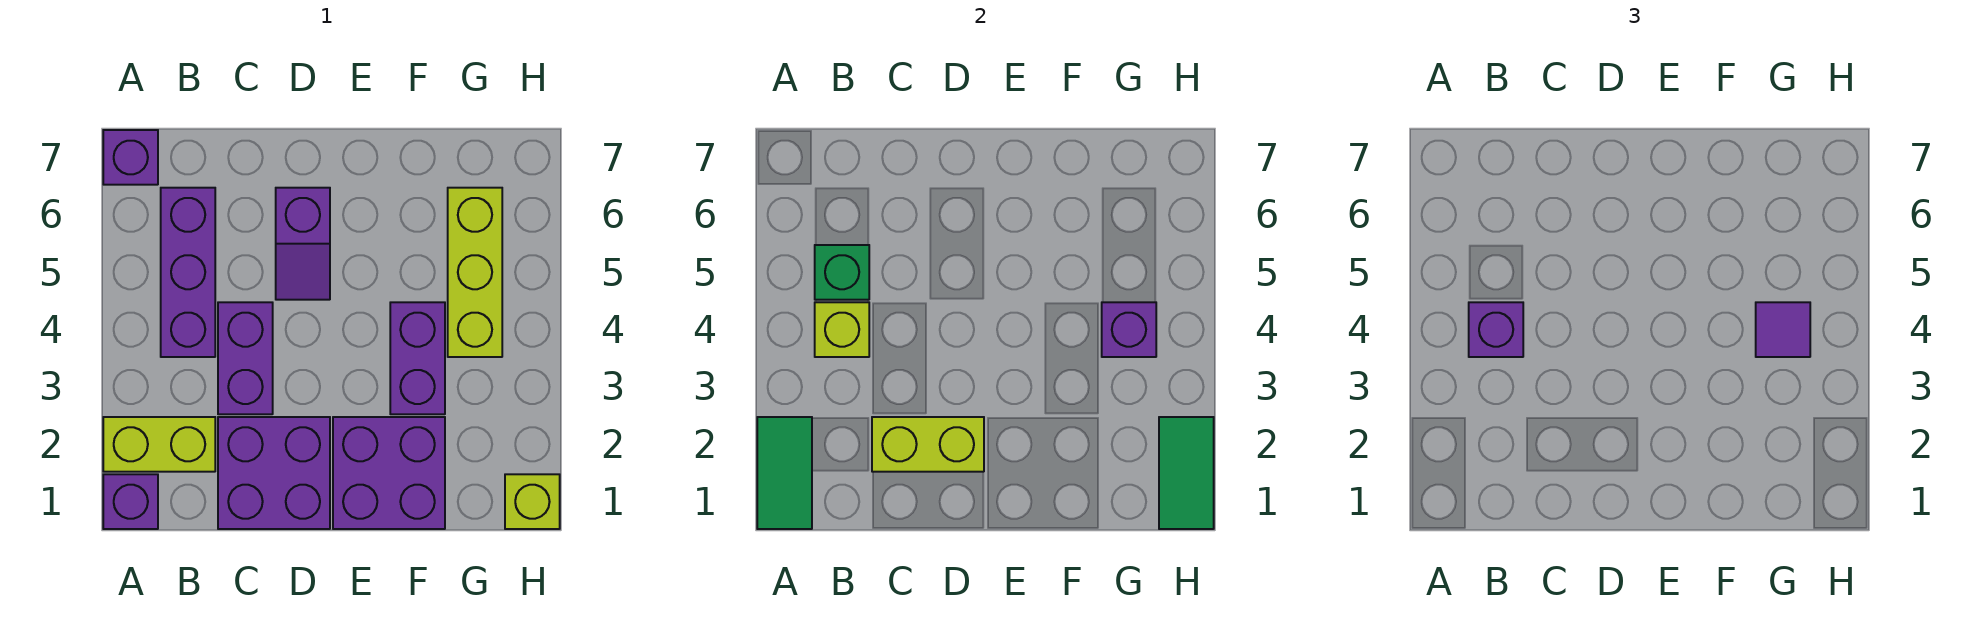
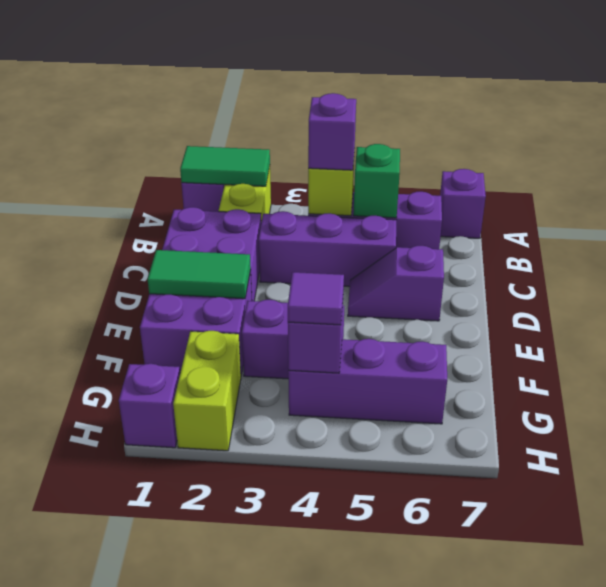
lime 1x2 brick [872,417,984,472] -> lime 1x2 brick moved to [173,331,241,451]
purple 1x2 brick [218,302,273,414] -> purple 1x3 brick [258,211,397,287]
lime 1x3 brick [448,188,502,357] -> purple 1x3 brick [288,339,447,424]
lime 1x1 brick [505,474,560,529] -> purple 1x1 brick [119,364,180,448]
green 1x2 tile [1159,417,1214,529] -> green 1x2 tile moved to [148,250,251,299]

